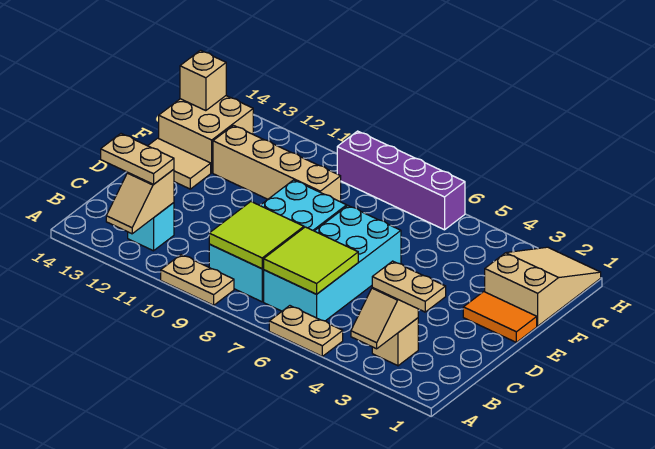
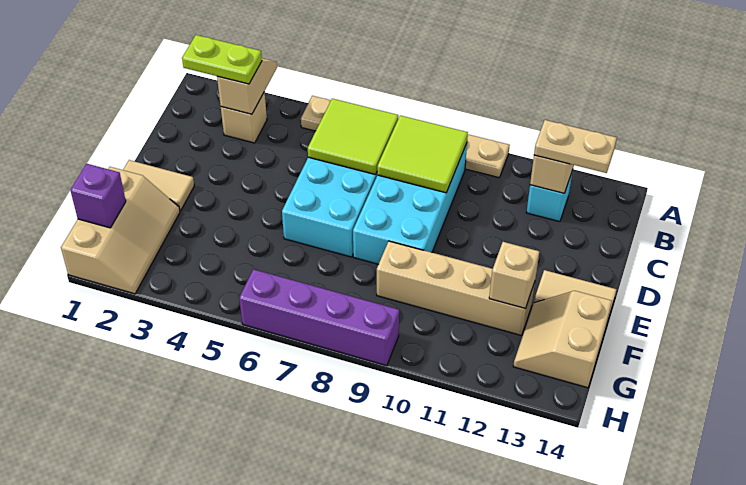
tan 1x2 plate [372,261,446,312] -> lime 1x2 plate [182,35,262,84]
orange 1x2 tile [463,292,537,342] -> tan 1x2 tile [123,160,194,211]
tan 2x3 slope [485,247,601,326] -> tan 2x3 slope turned to [61,167,180,294]
tan 2x2 brick [159,96,253,173] -> tan 2x2 slope [513,291,612,388]
none -> purple 1x1 brick [70,164,126,228]
tan 1x1 brick [180,50,226,111] -> tan 1x1 brick moved to [489,242,539,309]

